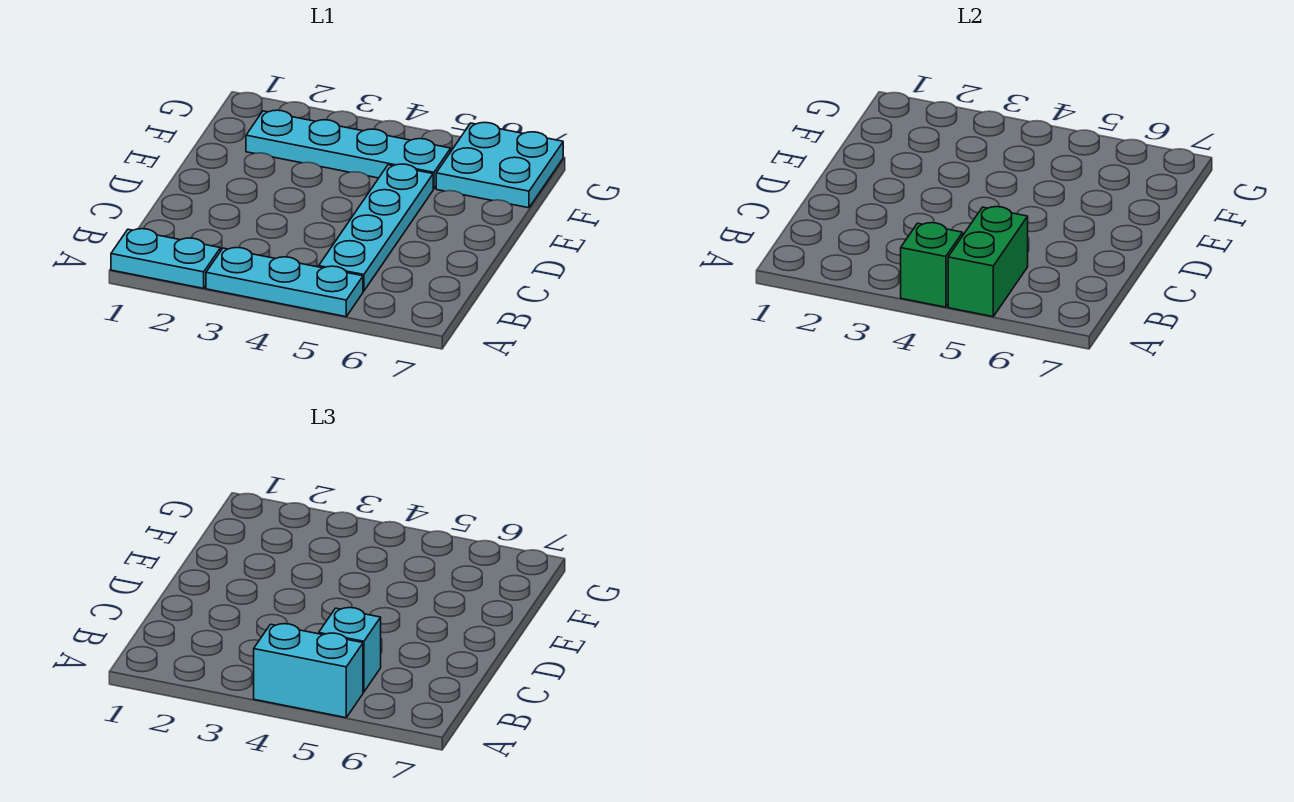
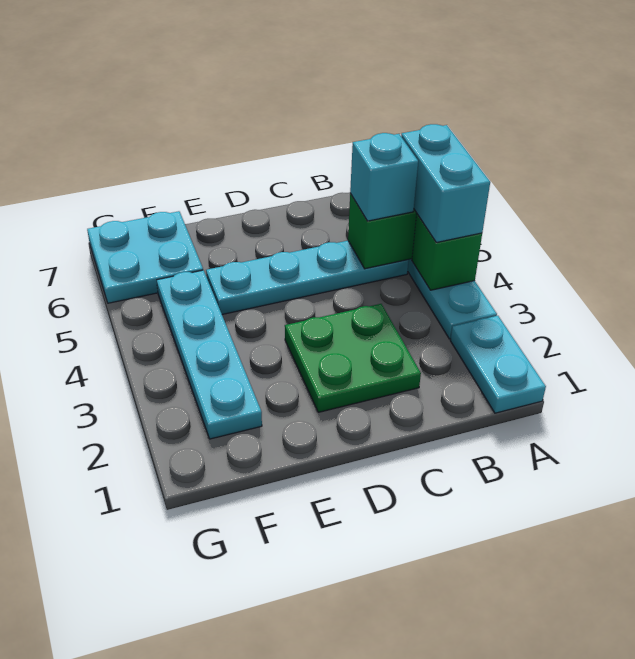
none -> green 2x2 plate [285,304,421,412]

